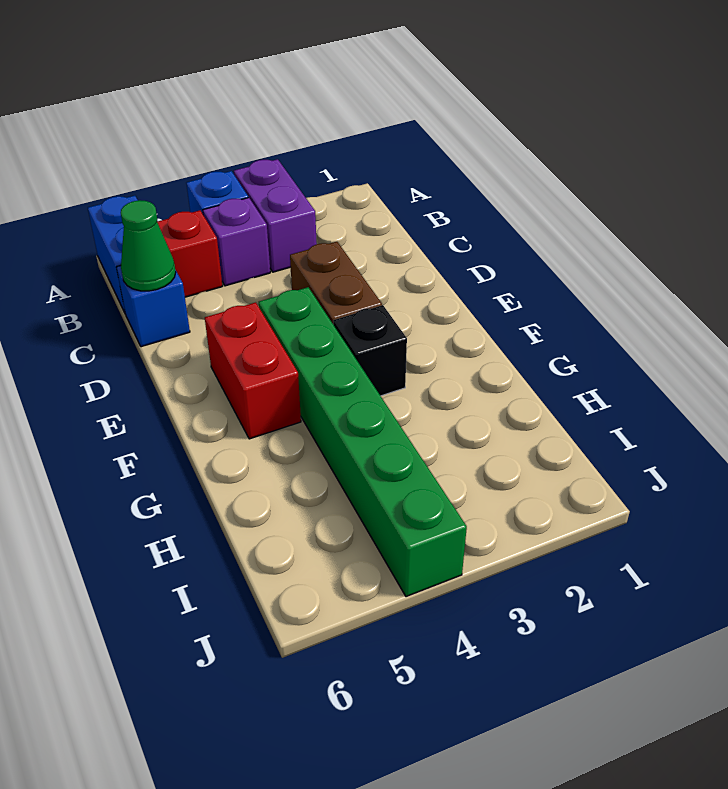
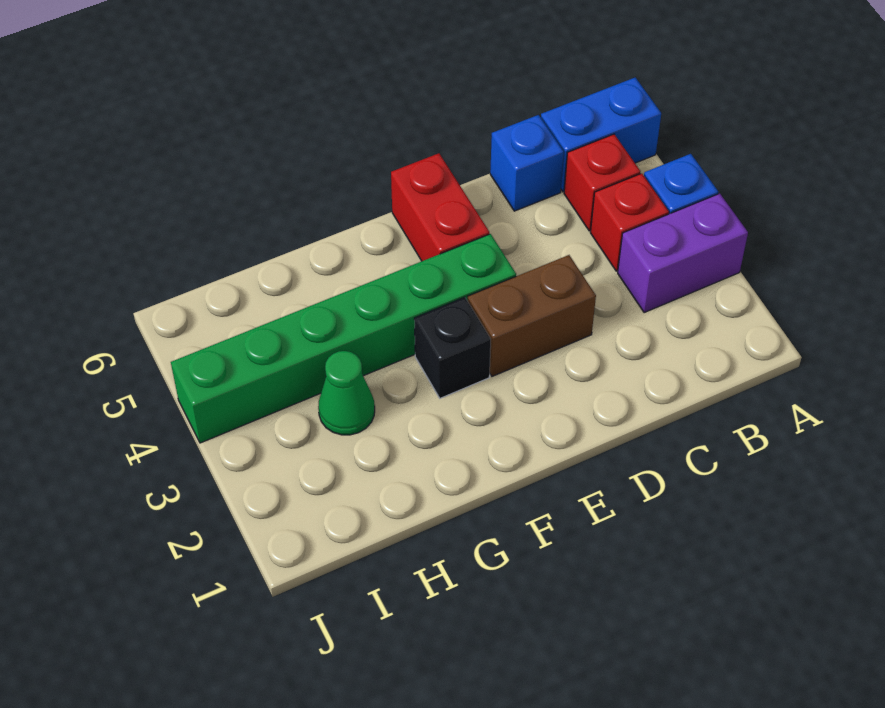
purple 1x1 brick [203,198,270,286] -> red 1x1 brick [590,173,669,271]
green 1x1 cone [121,200,176,291] -> green 1x1 cone moved to [318,351,375,435]
red 1x2 brick [205,302,301,439] -> red 1x2 brick turned to [391,153,489,261]

